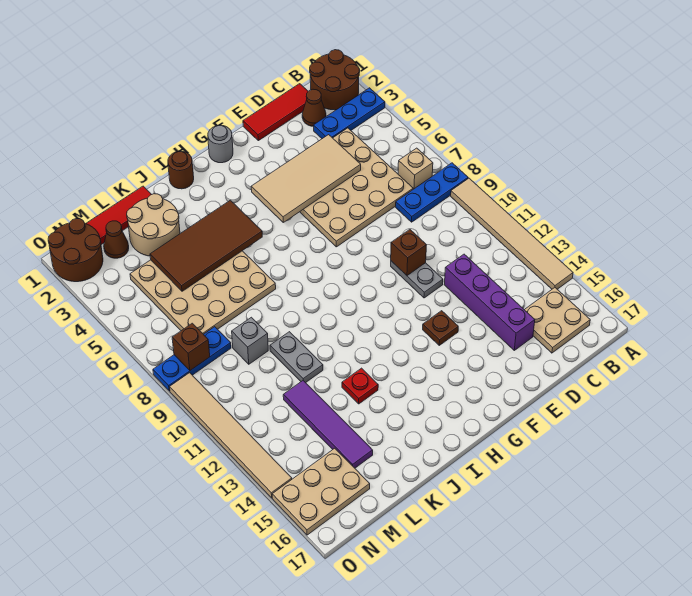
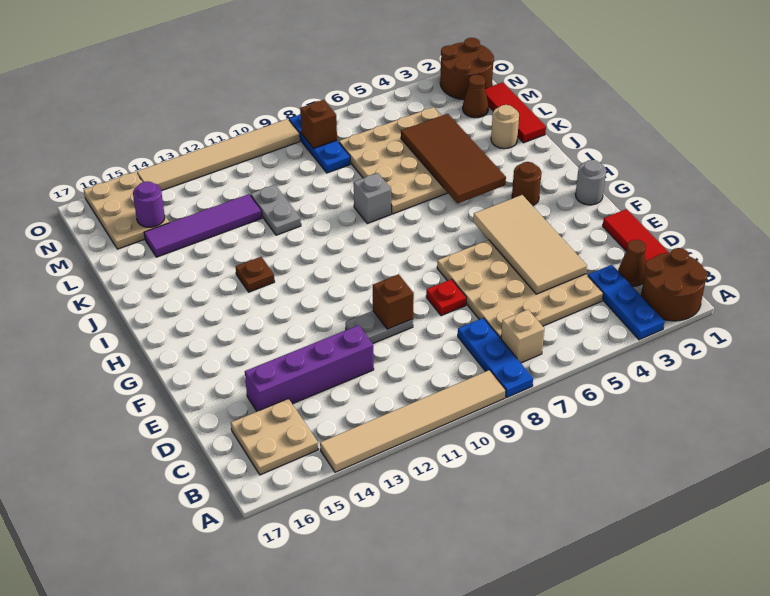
brown 1x1 plate [423,311,458,345] -> brown 1x1 plate moved to [236,257,275,292]
brown 1x1 round brick [168,151,194,189] -> brown 1x1 round brick moved to [512,162,541,206]
red 1x1 plate [342,368,378,404] -> red 1x1 plate moved to [426,279,466,316]
tan 2x2 round brick [127,194,180,256] -> tan 1x1 round brick [491,105,519,149]
grey 1x2 plate [270,332,323,383] -> grey 1x2 plate turned to [251,185,301,235]
grey 1x1 brick [232,317,268,364] -> grey 1x1 brick moved to [354,173,391,223]
none -> purple 1x1 round brick [133,181,165,227]

